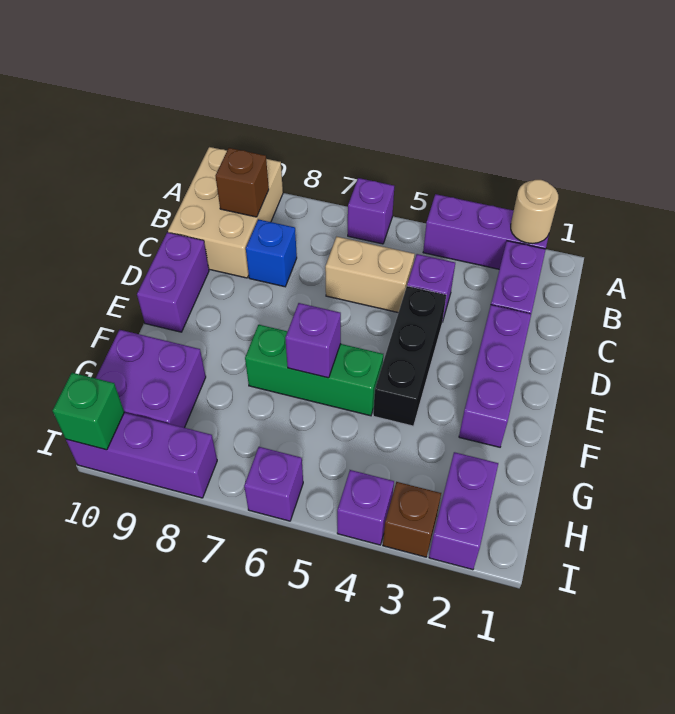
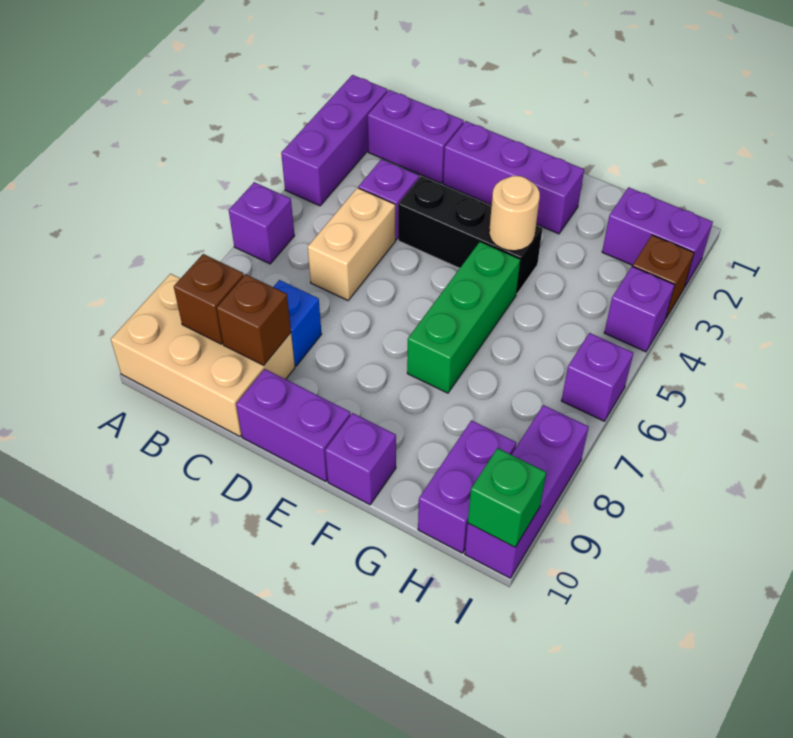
tan 1x1 round brick [511,180,558,244] -> tan 1x1 round brick moved to [489,176,540,251]
none -> brown 1x1 brick [217,274,291,365]
purple 1x1 brick [285,303,341,378] -> purple 1x1 brick moved to [325,413,396,505]
purple 2x2 brick [96,330,206,428] -> purple 1x2 brick [418,420,516,553]

